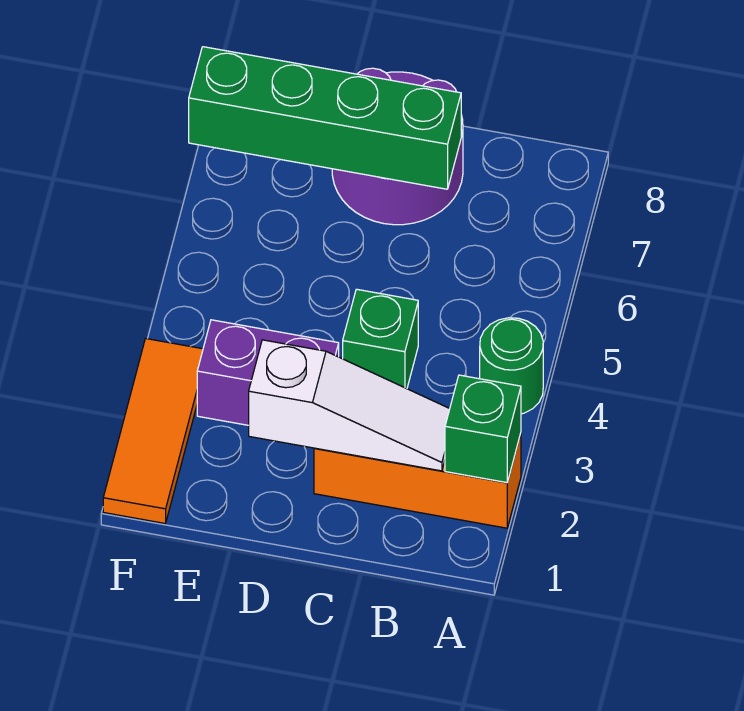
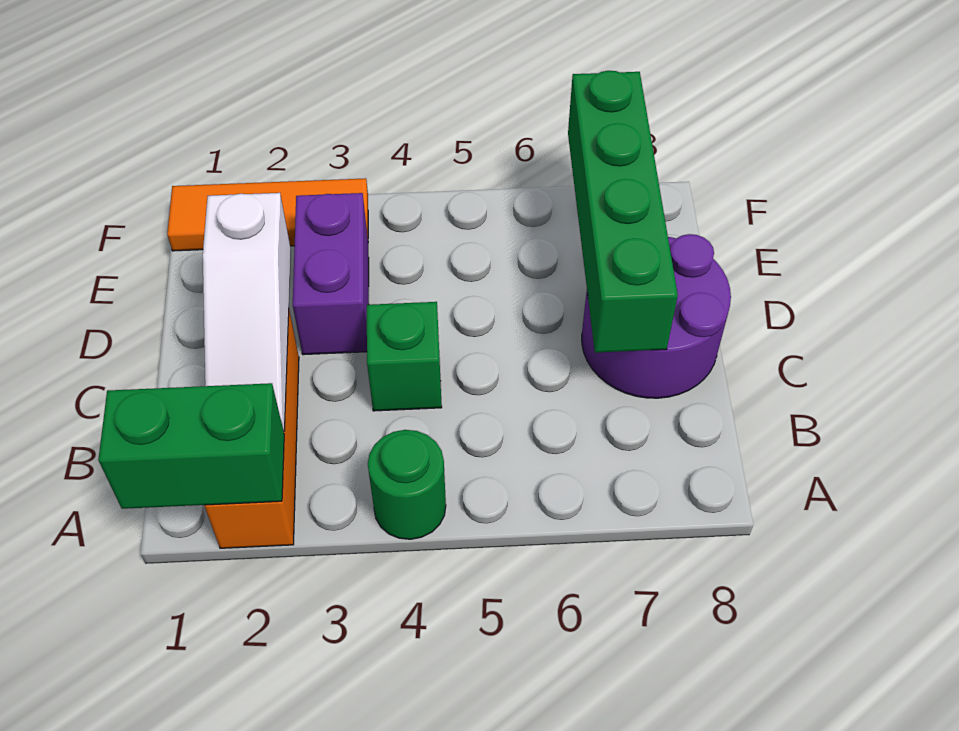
green 1x1 brick [445,375,521,483] -> green 1x2 brick [98,383,284,509]

